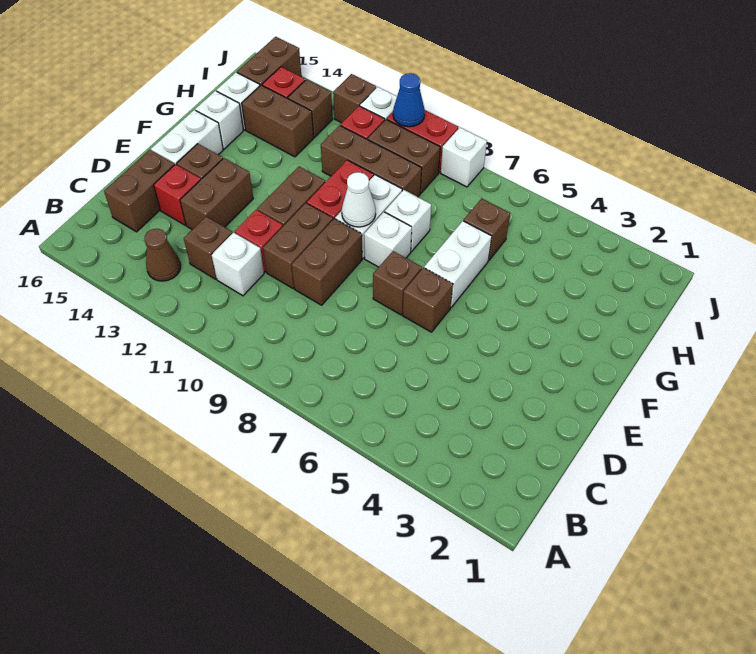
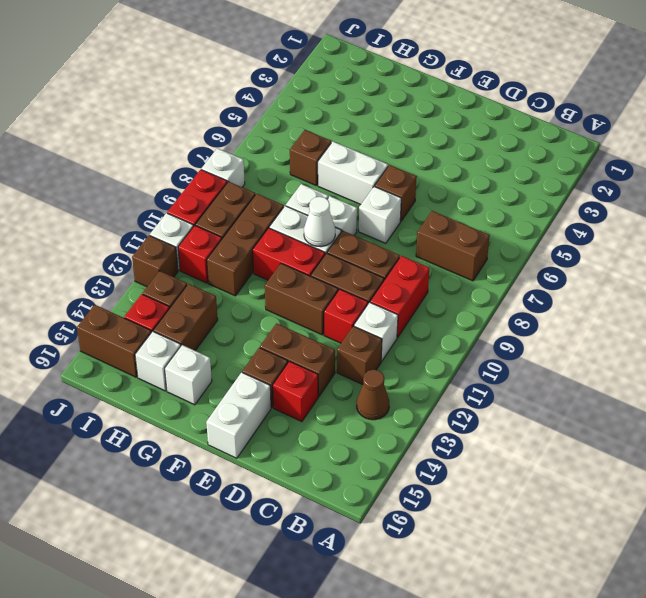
none -> red 1x2 brick [370,256,430,337]
brown 1x2 brick [104,150,174,232] -> brown 1x2 brick moved to [416,211,490,281]
brown 1x1 brick [373,251,422,315] -> white 1x1 brick [359,186,401,243]
white 1x2 brick [151,110,223,165] -> white 1x2 brick turned to [206,372,271,458]
blue 1x1 cone [393,73,425,127] -> none

